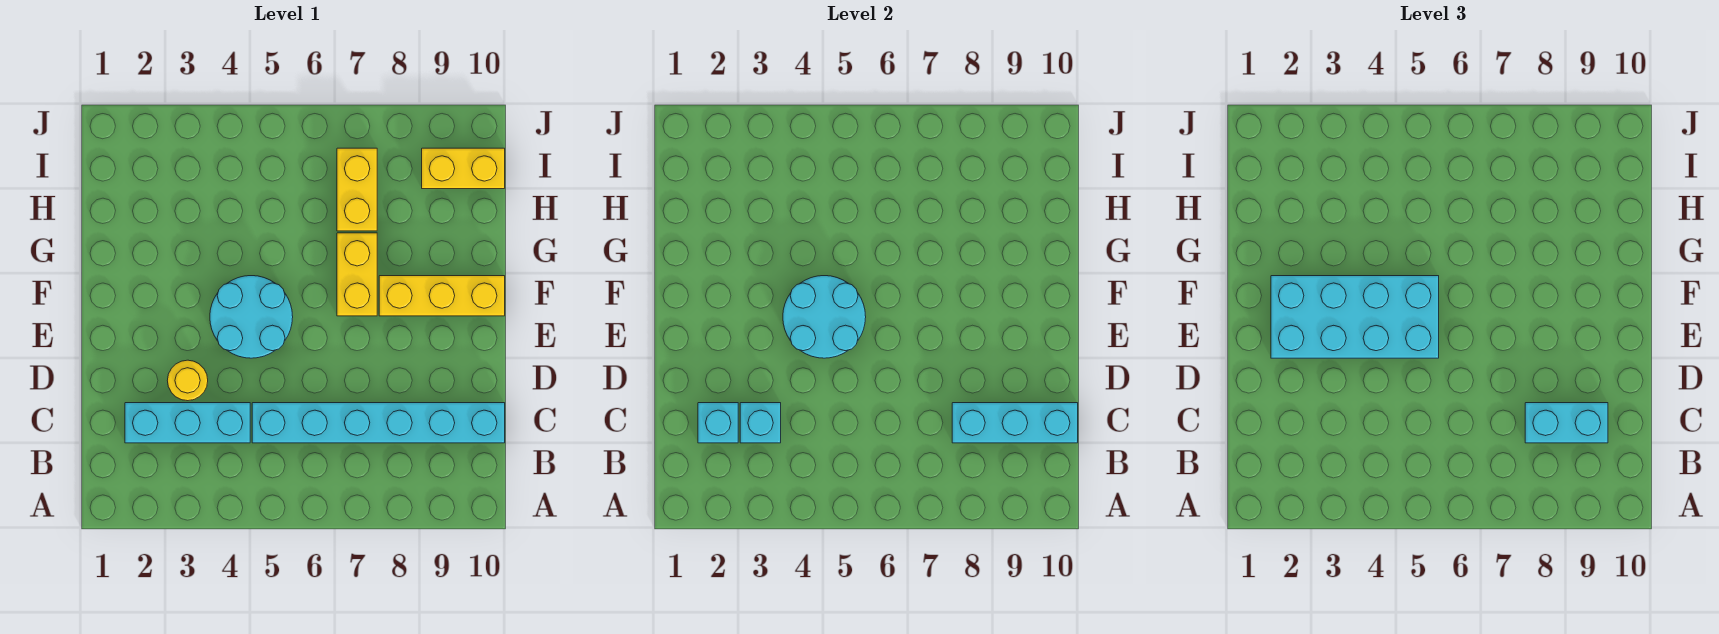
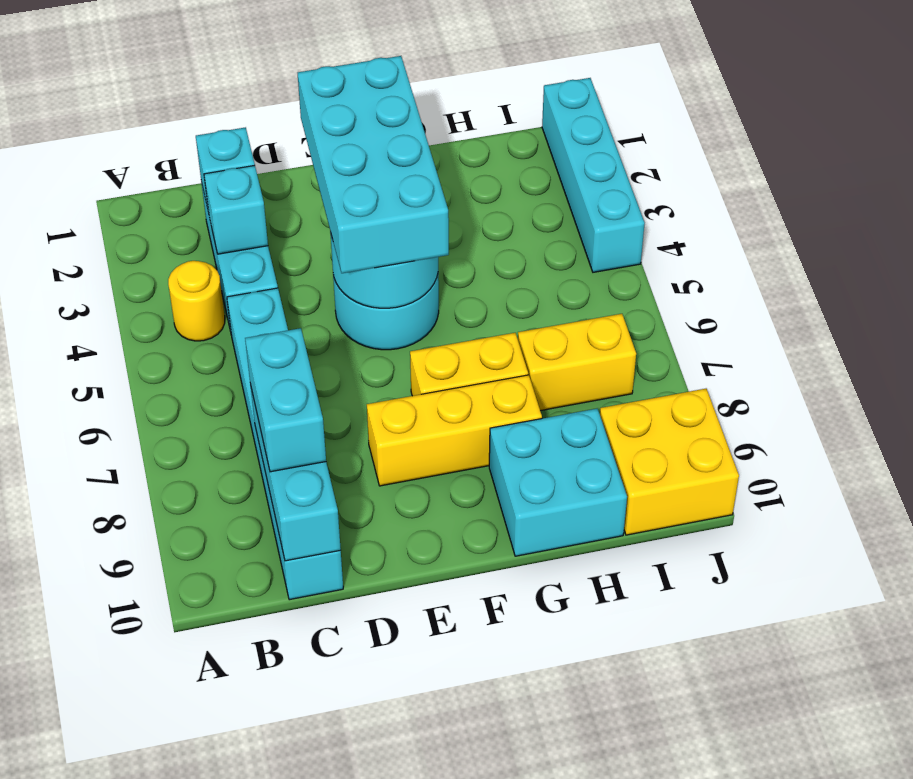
yellow 1x1 round brick [167,360,208,401] -> yellow 1x1 round brick moved to [168,261,225,341]
yellow 1x3 brick [379,276,505,316] -> yellow 1x3 brick turned to [367,375,542,486]
none -> cyan 2x2 brick [489,409,627,556]
yellow 1x2 brick [422,148,505,189] -> yellow 2x2 brick [600,389,739,535]
none -> cyan 1x4 brick [542,78,645,272]

